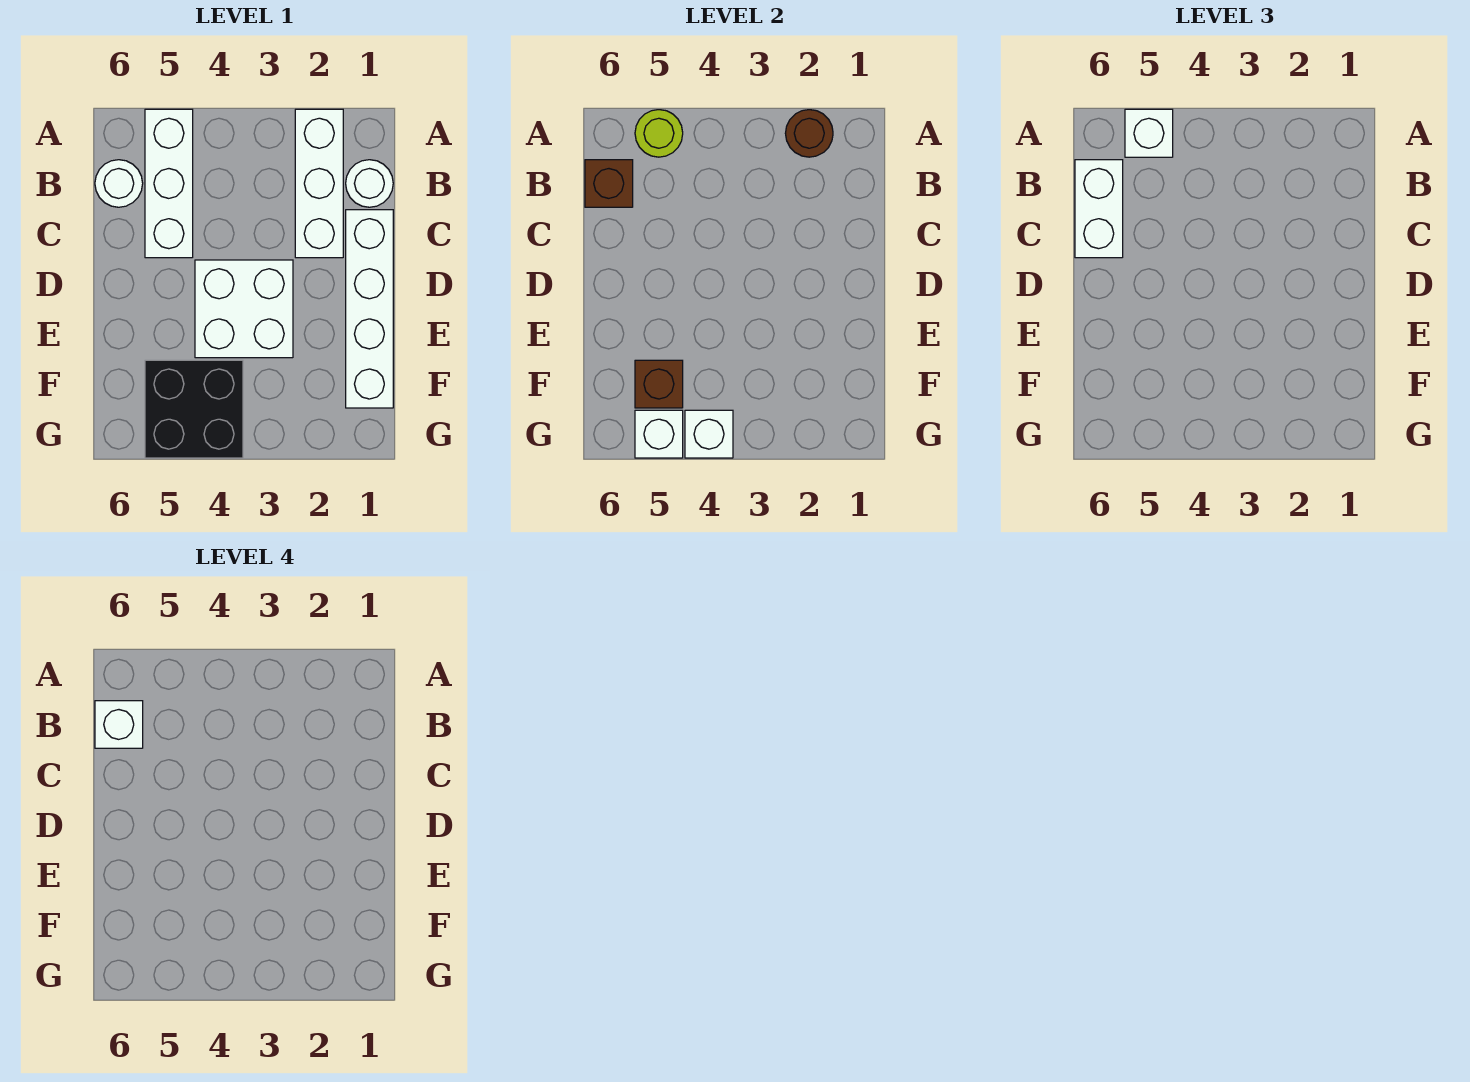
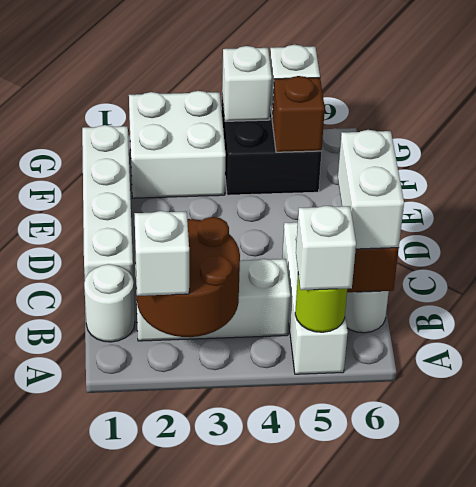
white 1x3 brick [295,109,343,258] -> white 1x3 brick turned to [135,259,290,341]
brown 1x1 round brick [785,110,833,157] -> brown 2x2 round brick [136,217,240,337]
white 1x1 brick [95,701,143,748] -> white 1x1 brick moved to [134,211,189,296]
white 2x2 brick [195,260,293,358] -> white 2x2 brick moved to [129,91,226,198]

